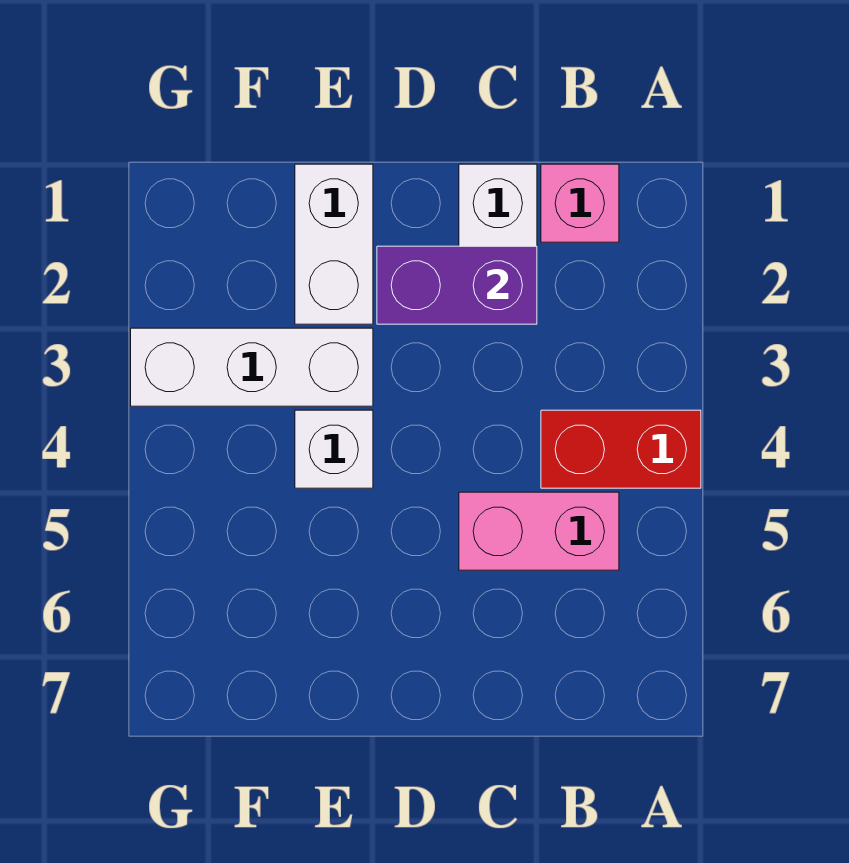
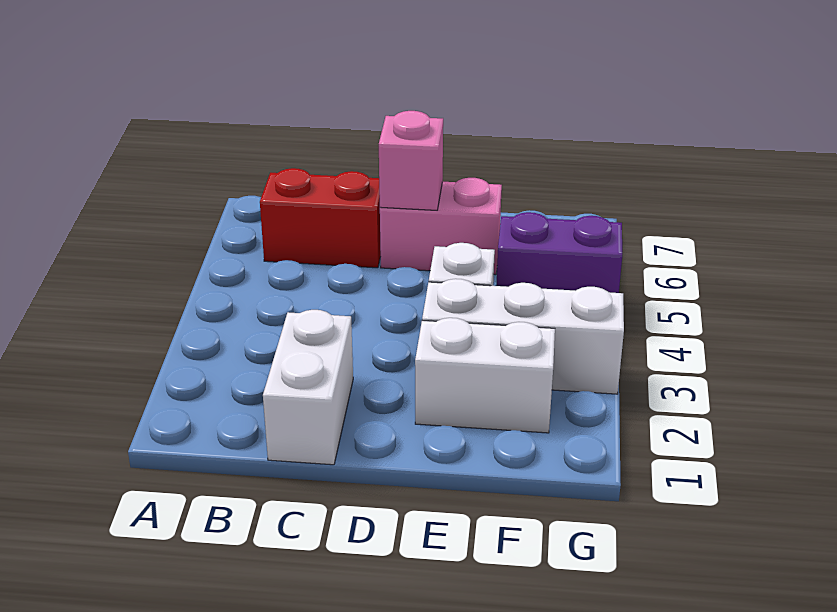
red 1x2 brick [541,410,701,488] -> red 1x2 brick moved to [260,168,381,268]
pink 1x1 brick [541,164,619,242] -> pink 1x1 brick moved to [379,111,443,210]
pink 1x2 brick [459,492,619,570] -> pink 1x2 brick moved to [380,178,502,275]
purple 1x2 brick [377,246,537,324] -> purple 1x2 brick moved to [496,212,622,293]
white 1x2 brick [295,164,373,324] -> white 1x2 brick turned to [415,318,555,433]

